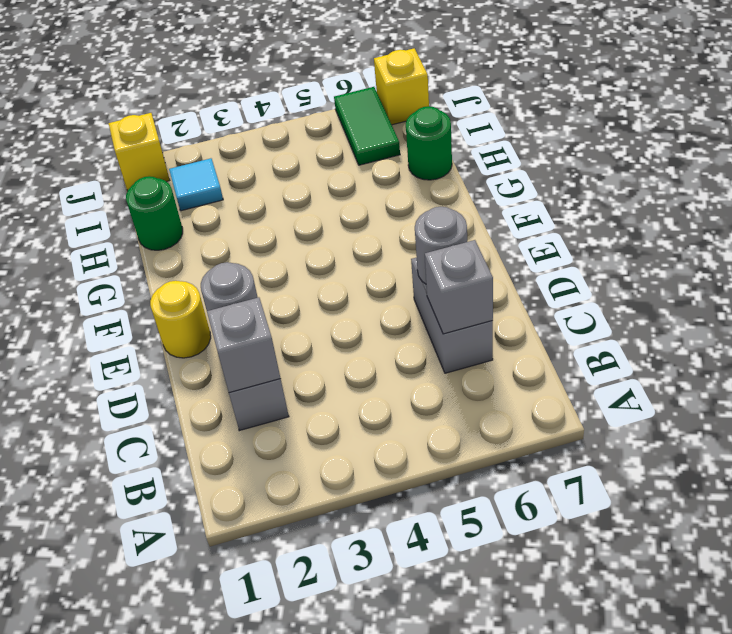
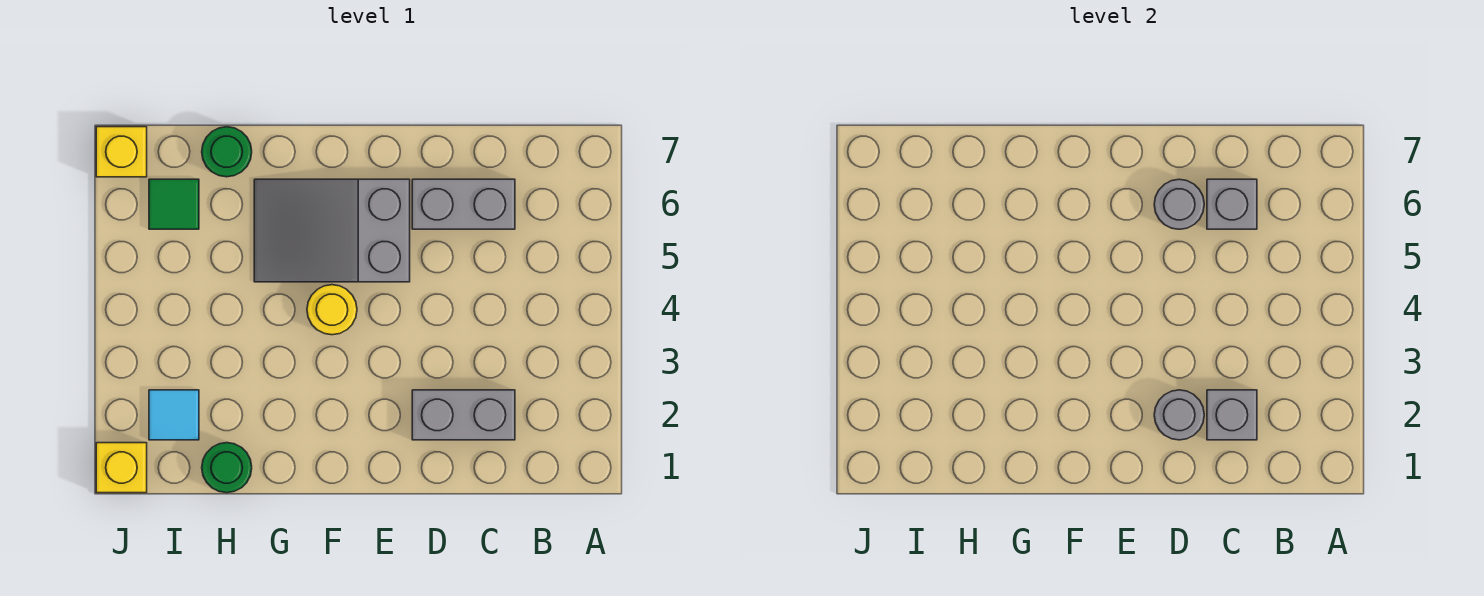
yellow 1x1 round brick [150,281,211,358] -> yellow 1x1 round brick moved to [307,285,357,335]
none -> grey 2x3 slope [254,179,410,282]
green 1x2 tile [334,87,400,165] -> green 1x1 tile [149,179,199,229]

